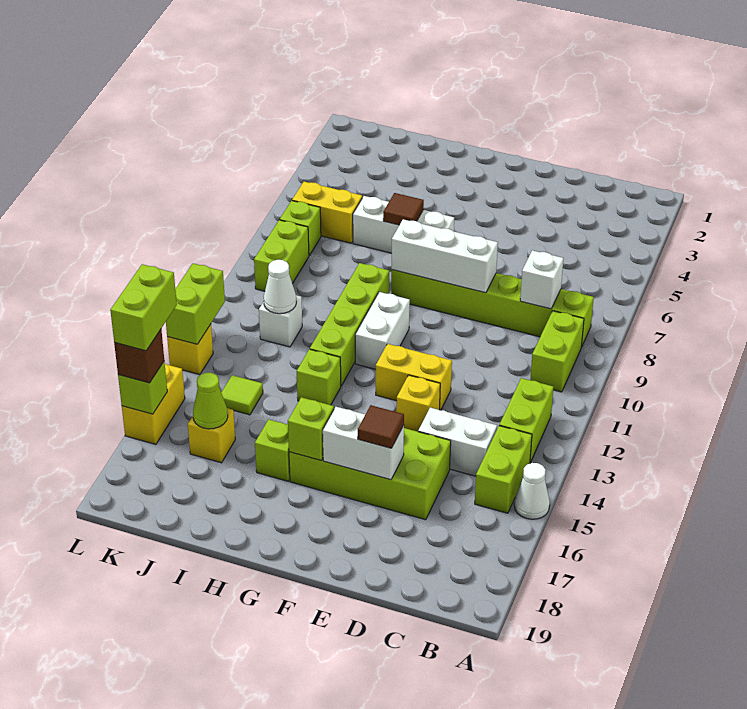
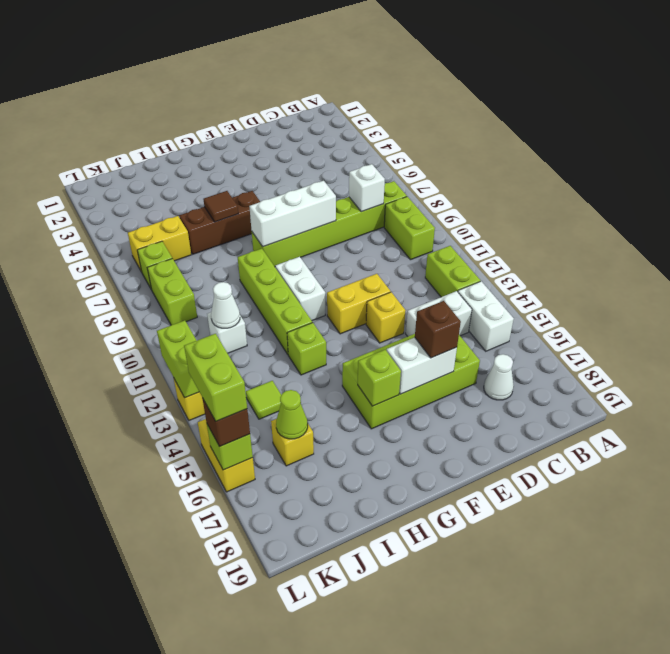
white 1x1 cone [514,463,550,519] -> white 1x1 cone moved to [484,354,514,400]
lime 1x2 brick [475,426,532,513] -> white 1x2 brick [458,281,514,351]
brown 1x1 tile [358,405,404,448] -> brown 1x1 brick [415,301,461,358]
white 1x3 brick [353,196,454,253] -> brown 1x3 brick [179,191,260,254]
lime 1x1 brick [255,419,290,481] -> none

